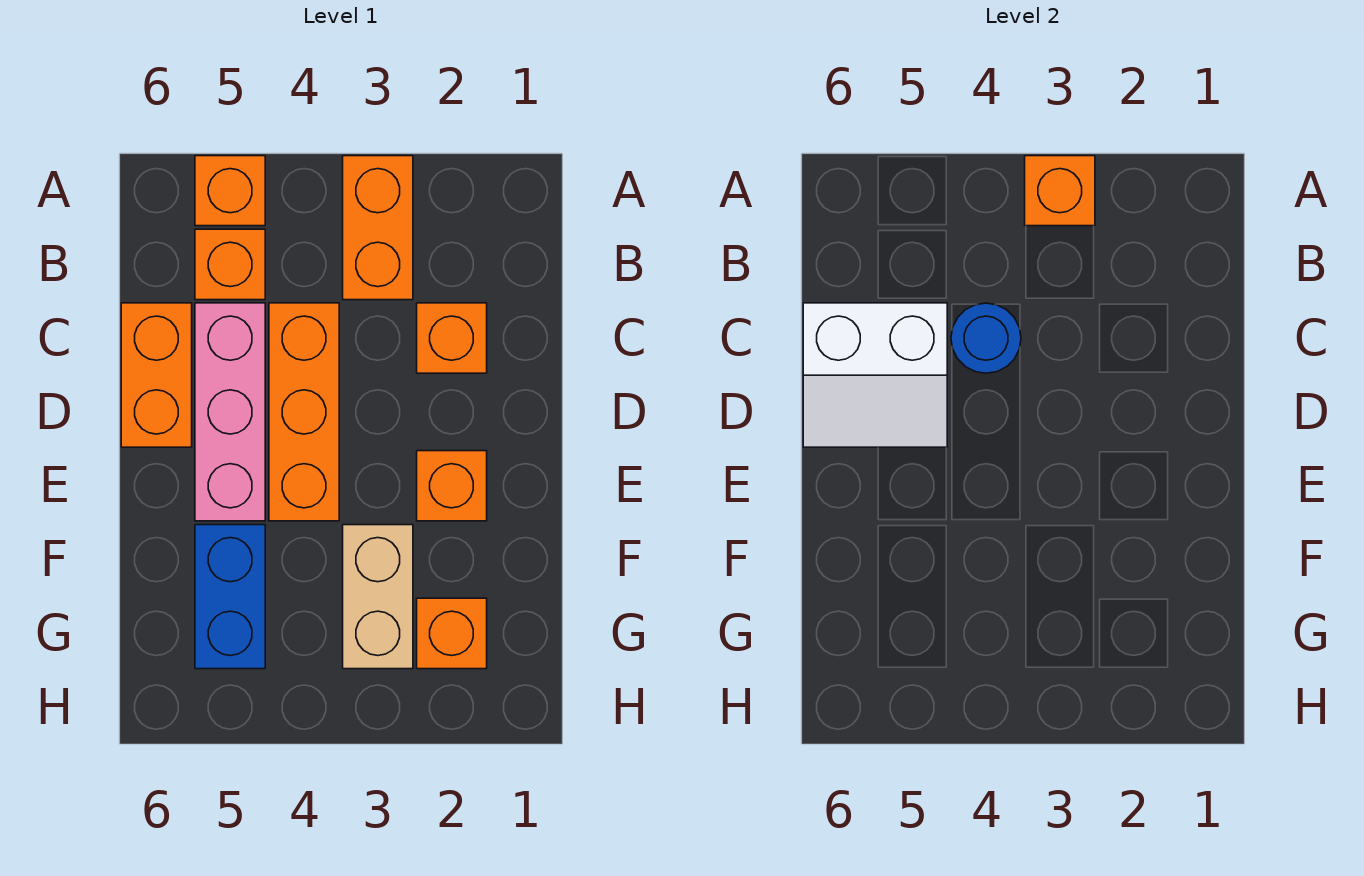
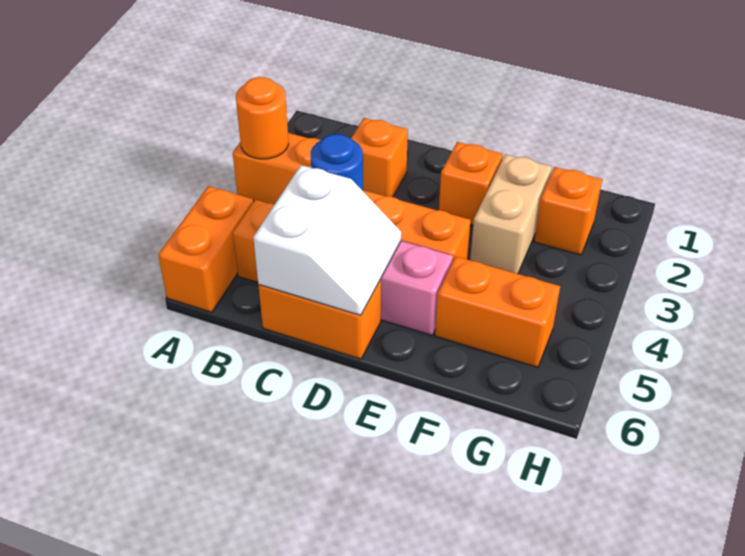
orange 1x1 brick [1025,156,1095,226] -> orange 1x1 round brick [236,77,289,159]
orange 1x1 brick [195,156,265,226] -> orange 1x2 brick [158,186,253,312]
tan 1x2 brick [343,525,413,669] -> tan 1x2 brick turned to [470,154,552,274]
blue 1x2 brick [195,525,265,669] -> orange 1x2 brick [435,257,560,367]

